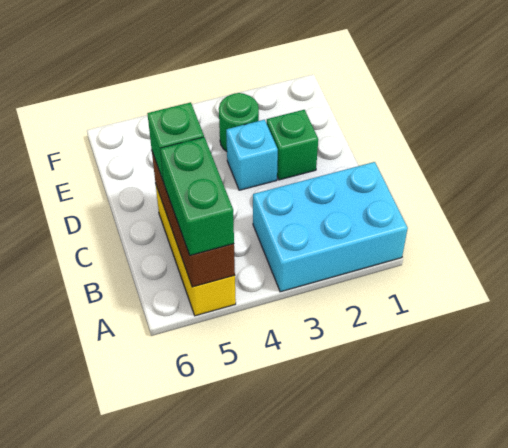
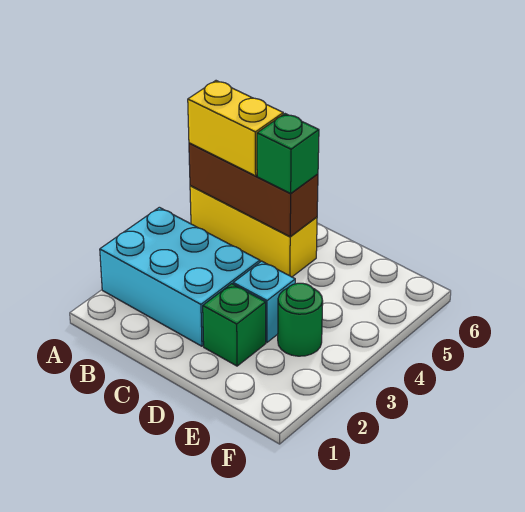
cyan 2x3 brick [253,162,408,292] -> cyan 2x3 brick turned to [100,207,260,346]
green 1x2 brick [160,137,234,256] -> yellow 1x2 brick [188,81,283,176]

